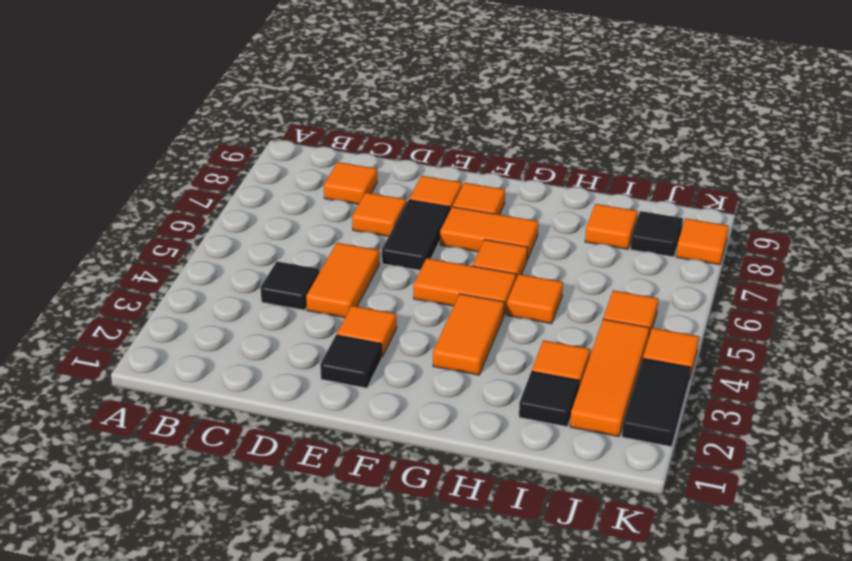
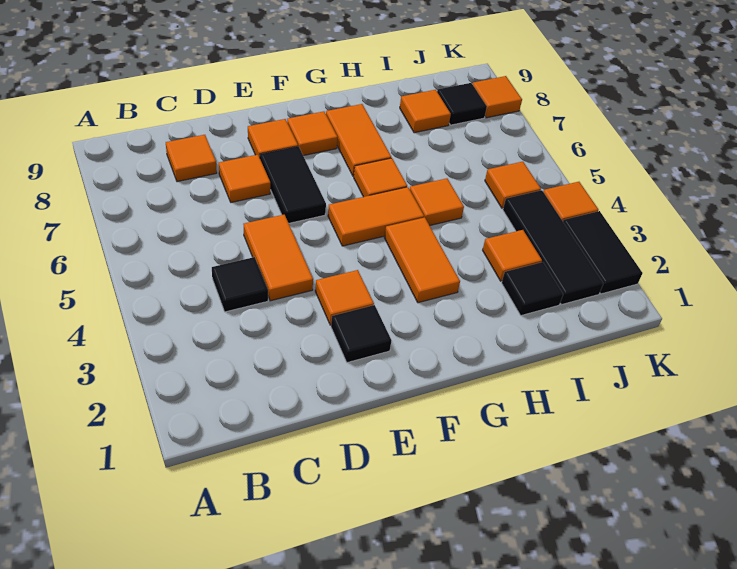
orange 1x2 tile [440,207,538,260] -> orange 1x2 tile turned to [326,104,391,176]
orange 1x3 tile [570,319,649,437] -> black 1x3 tile [503,190,603,305]

